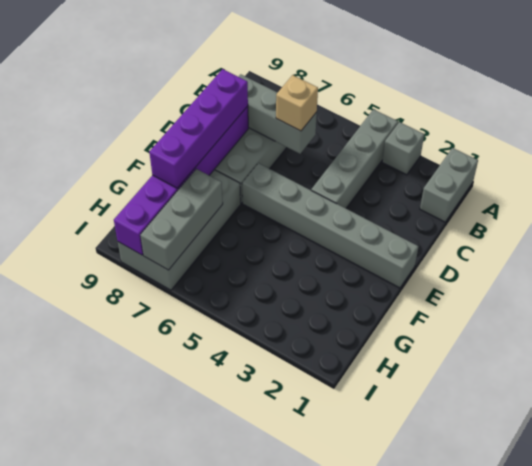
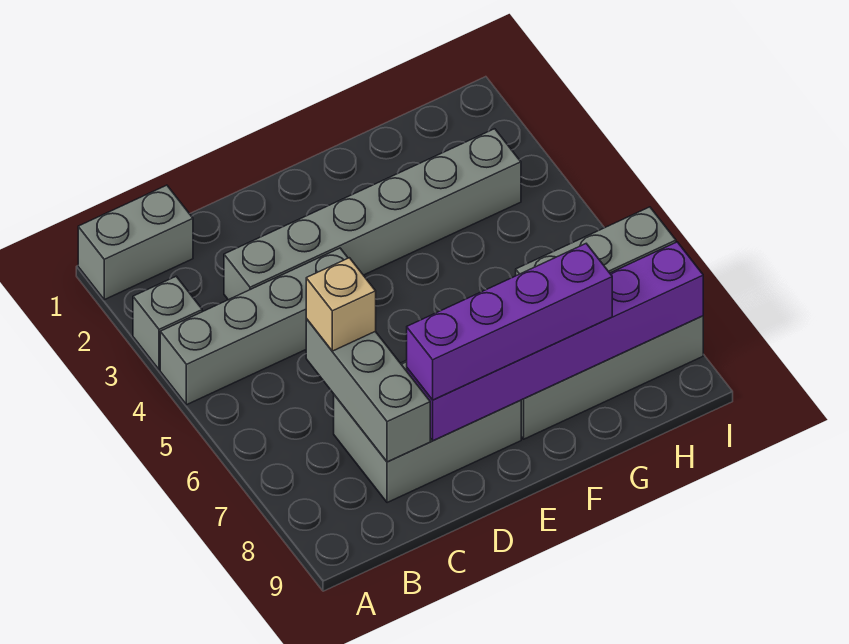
grey 1x6 brick [242,163,418,288] -> grey 1x6 brick turned to [224,129,521,300]

